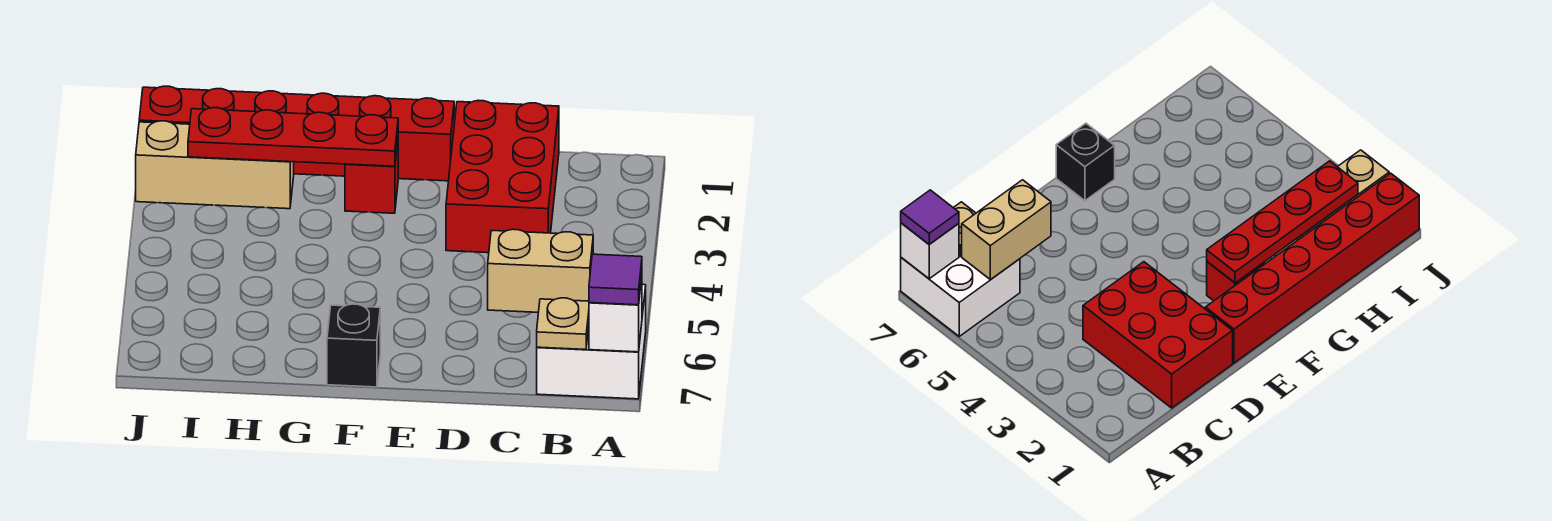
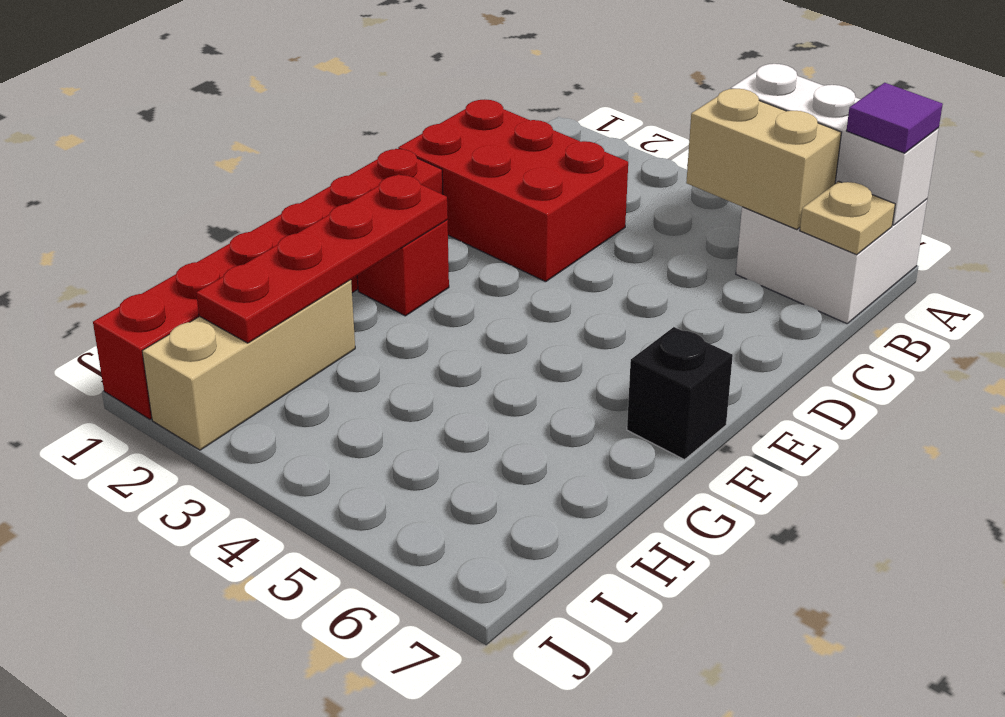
white 1x1 brick [589,278,642,352] -> white 1x3 brick [731,64,939,225]
tan 1x2 brick [488,229,593,312] -> tan 1x2 brick turned to [686,89,842,230]

